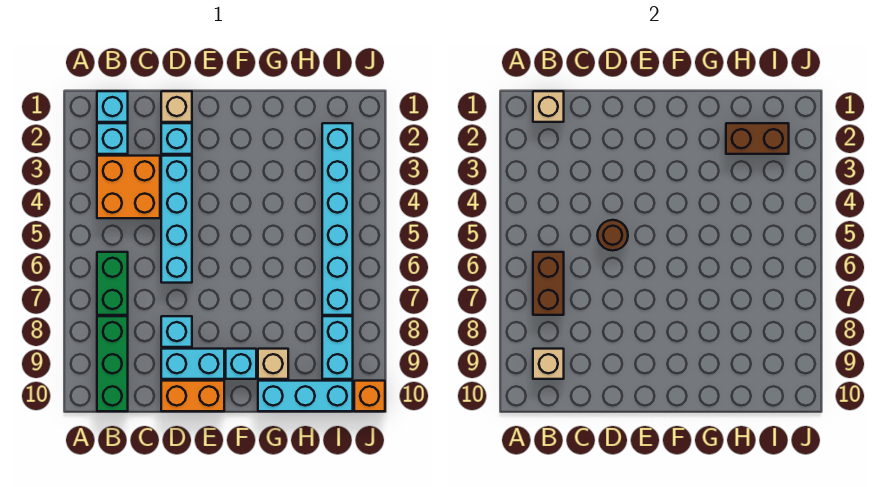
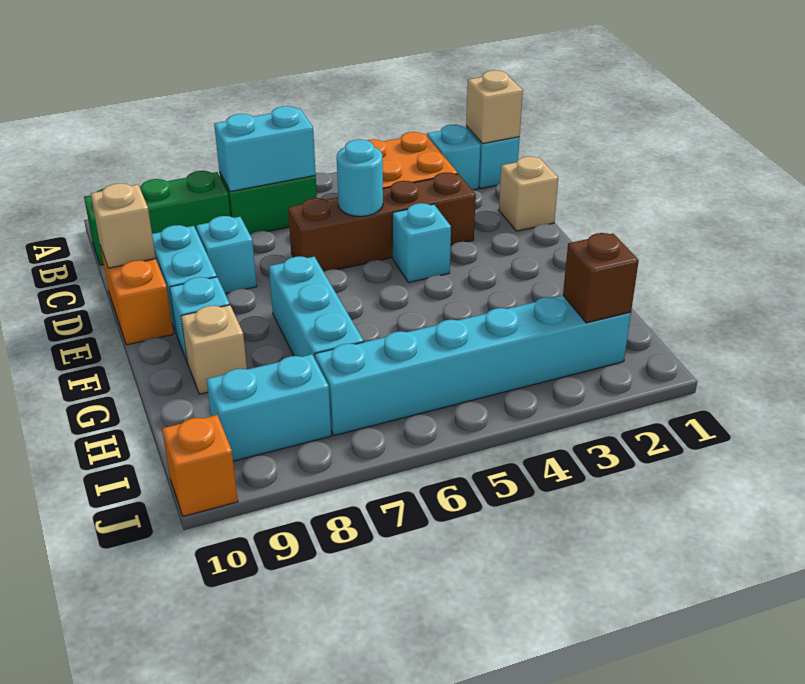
brown 1x2 brick [533,252,564,315] -> cyan 1x2 brick [214,106,316,192]
tan 1x1 brick [533,349,564,379] -> tan 1x1 brick moved to [91,183,156,268]
cyan 1x1 brick [161,123,192,154] -> cyan 1x1 brick moved to [392,203,451,282]
cyan 1x4 brick [161,156,192,283] -> brown 1x4 brick [288,172,476,272]
brown 1x1 round brick [597,220,628,251] -> cyan 1x1 round brick [337,139,383,216]
cyan 1x3 brick [258,381,353,411] -> cyan 1x3 brick moved to [269,256,364,359]
brown 1x2 brick [726,123,789,154] -> brown 1x1 brick [563,233,639,323]

